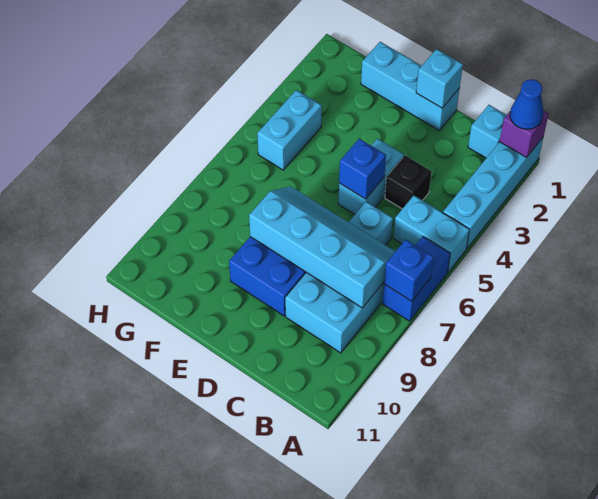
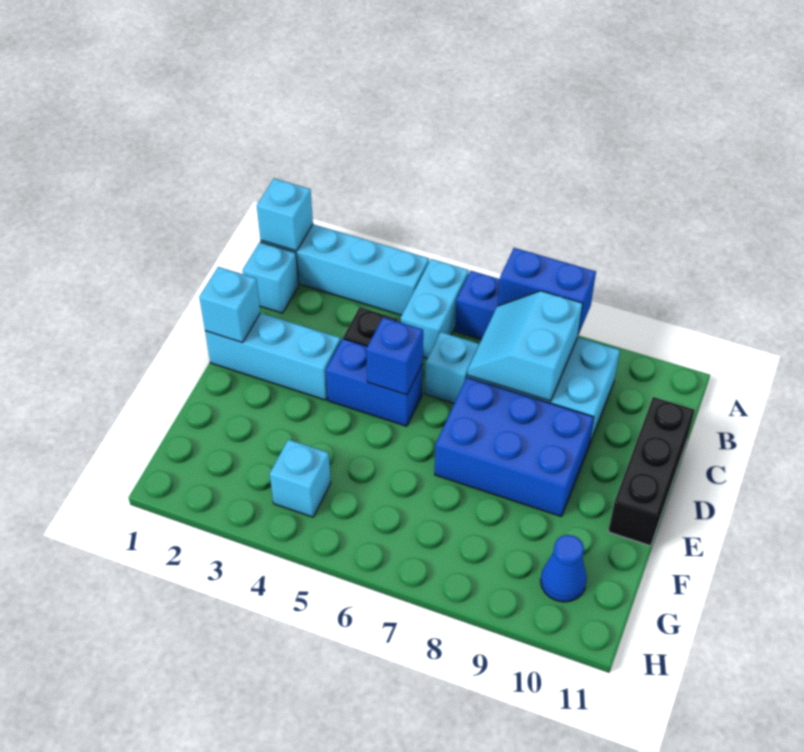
purple 1x1 brick [500,110,549,158] -> cyan 1x1 brick [257,179,313,251]
blue 1x1 cone [510,79,543,129] -> blue 1x1 cone moved to [541,535,587,602]
blue 1x1 brick [384,239,434,301] -> blue 1x2 brick [498,248,596,335]
cyan 2x4 slope [249,186,395,308] -> cyan 2x2 slope [467,291,583,401]
none -> black 1x3 brick [608,397,695,546]
cyan 1x3 brick [361,42,460,130] -> cyan 1x3 brick turned to [205,313,341,400]
cyan 1x2 brick [338,139,404,214] -> blue 1x2 brick [326,339,423,426]
cyan 1x2 brick [257,90,322,170] -> cyan 1x1 brick [270,439,331,517]

